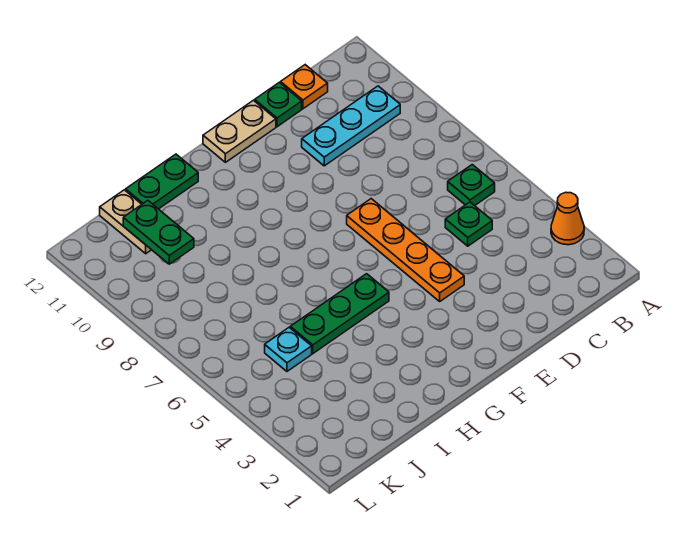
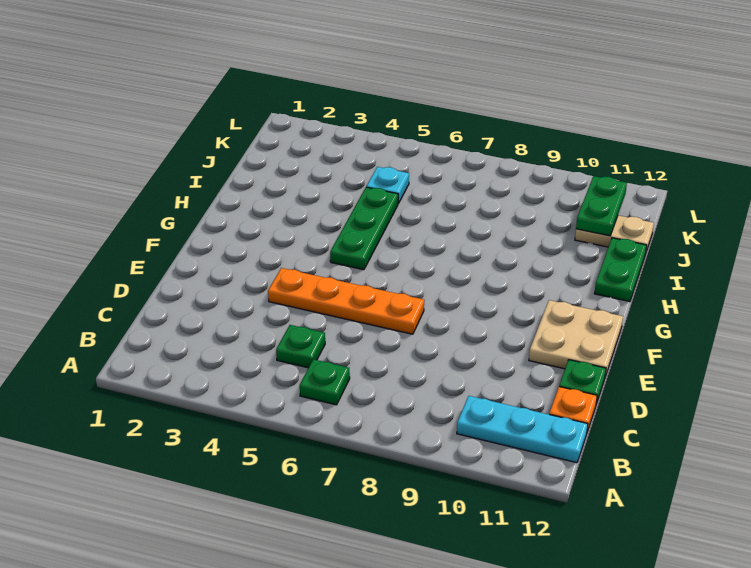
orange 1x1 cone [551,192,584,245] -> none
cyan 1x3 plate [302,86,400,166] -> cyan 1x3 plate turned to [457,396,588,463]
tan 1x2 plate [203,100,276,162] -> tan 2x2 plate [529,300,623,377]
green 1x2 plate [123,201,194,264] -> green 1x2 plate turned to [576,176,627,236]

